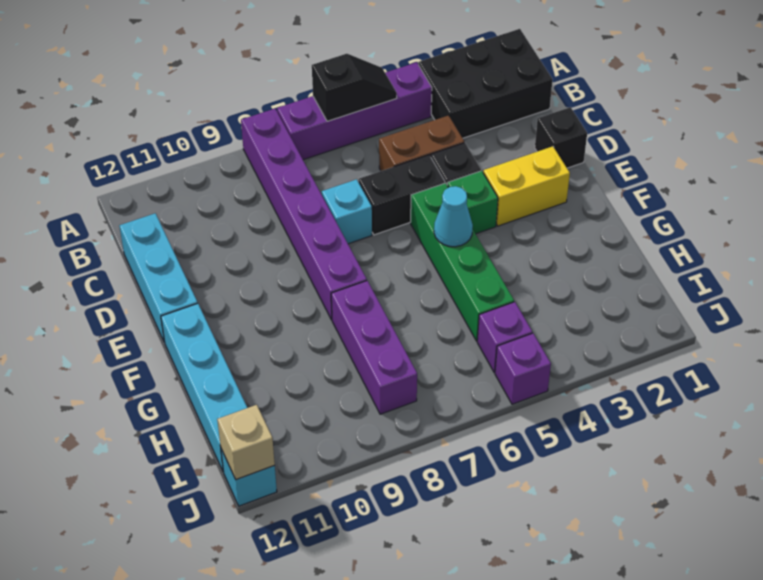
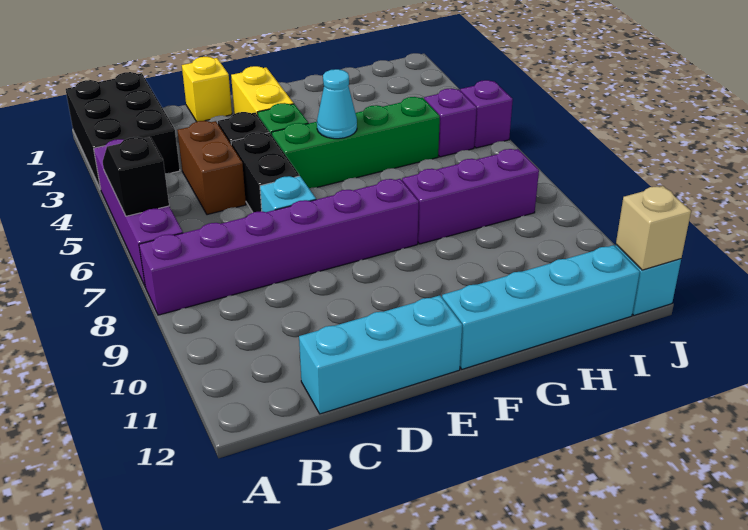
black 1x1 brick [535,107,587,168] -> yellow 1x1 brick [182,57,232,121]

